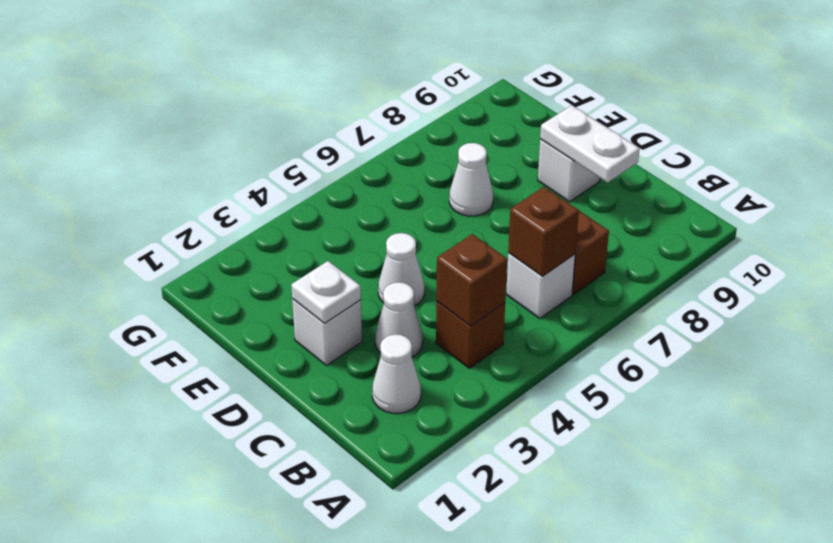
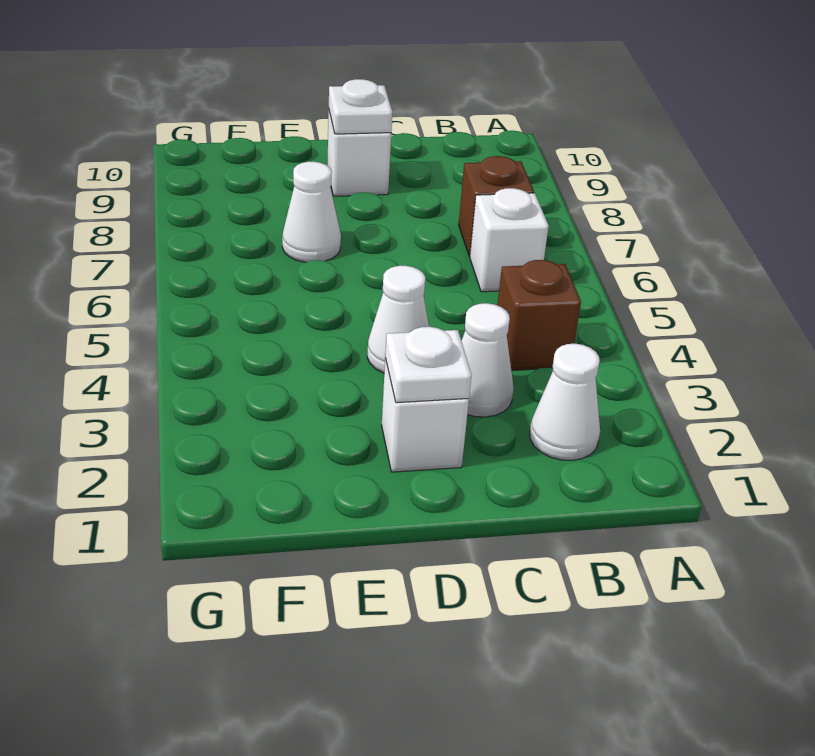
brown 1x1 brick [436,234,507,326] -> none
brown 1x1 brick [508,187,579,277] -> none
white 1x2 plate [540,105,639,183] -> white 1x1 plate [329,79,392,134]

